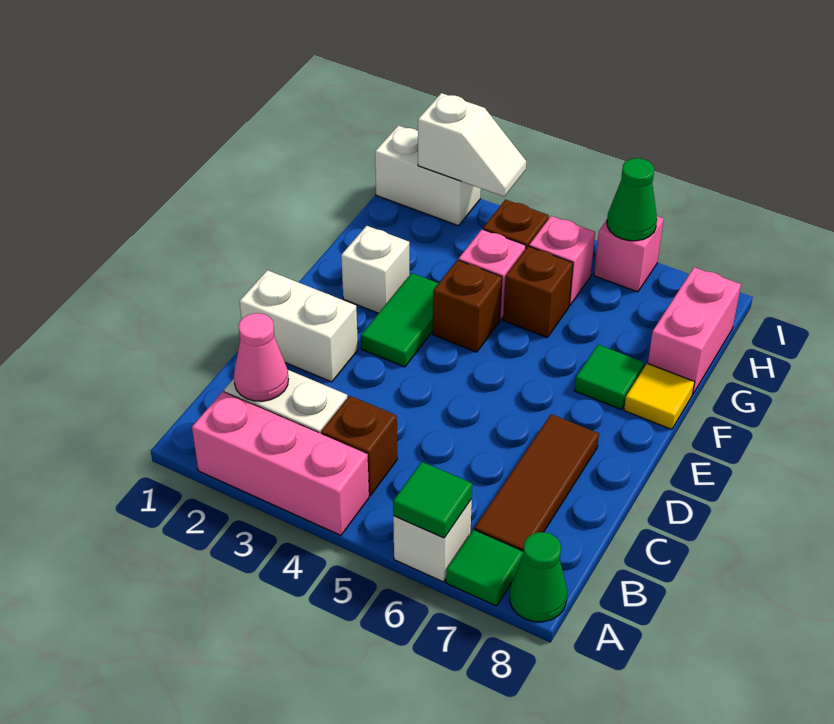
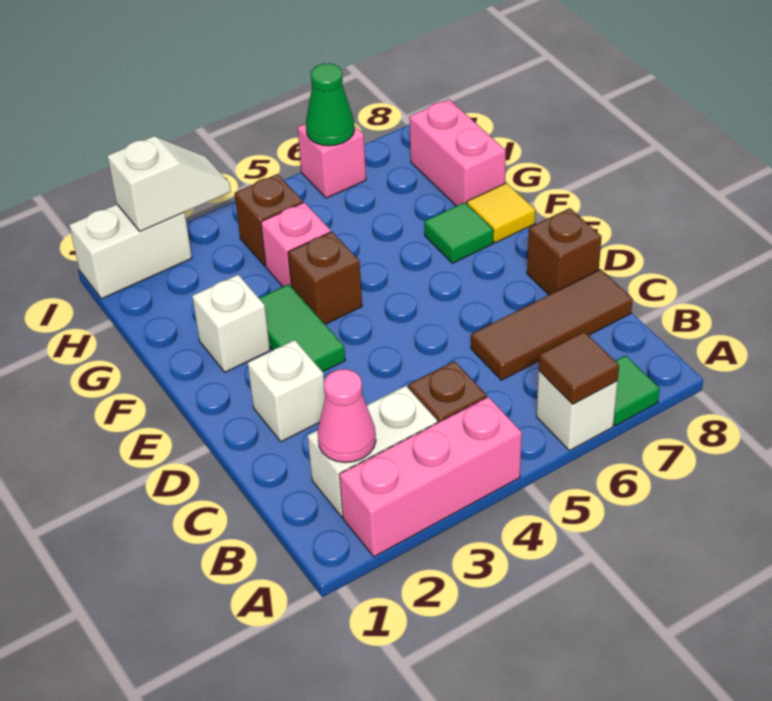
green 1x1 tile [393,462,472,538] -> brown 1x1 tile [539,332,619,404]
green 1x1 cone [510,532,567,622] -> none
brown 1x3 tile [474,414,599,551] -> brown 1x3 tile turned to [471,269,633,380]
white 1x2 brick [239,270,358,382] -> white 1x1 brick [248,340,325,442]
brown 1x1 brick [503,246,573,337] -> brown 1x1 brick moved to [527,208,602,295]
pink 1x1 brick [529,216,595,306] -> none

